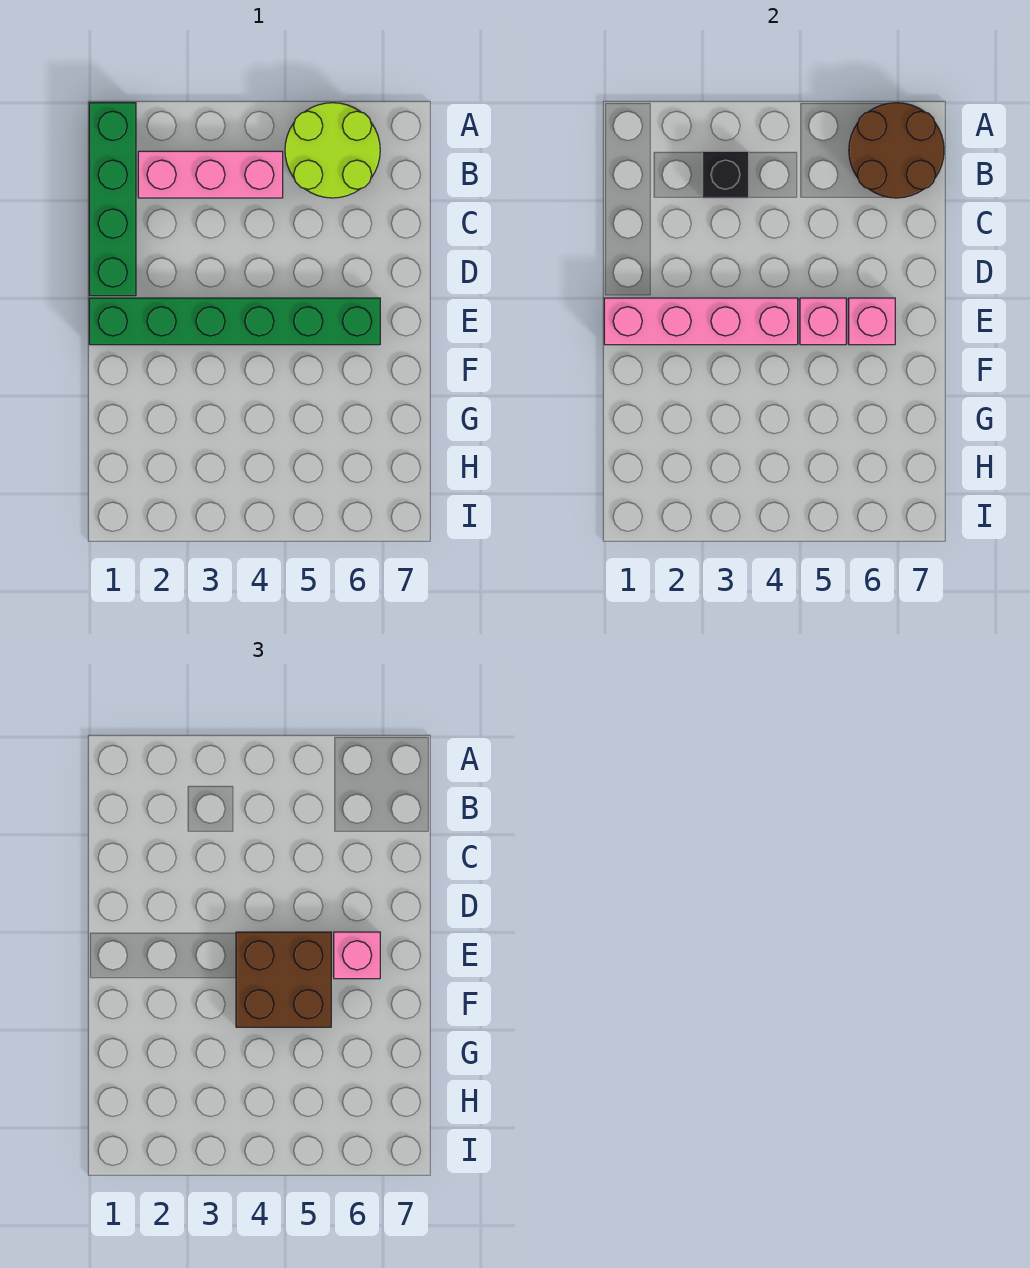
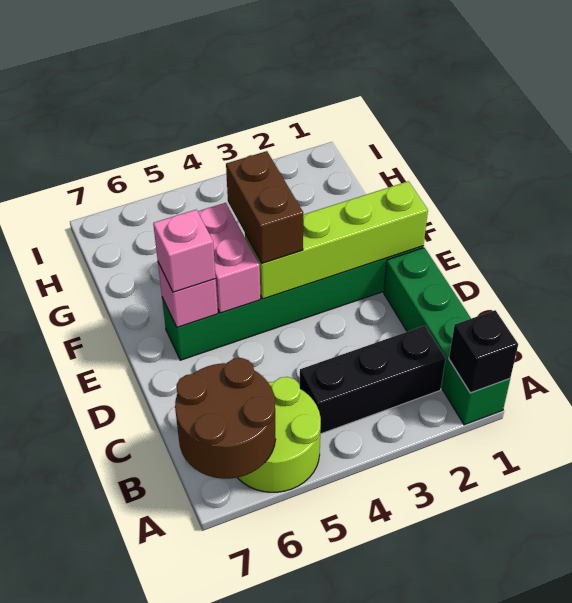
pink 1x3 brick [138,151,283,198] -> black 1x3 brick [300,326,446,434]
black 1x1 brick [702,151,749,198] -> black 1x1 brick moved to [449,310,518,393]
pink 1x4 brick [604,298,798,345] -> lime 1x4 brick [245,181,428,299]
brown 2x2 brick [236,932,331,1027] -> brown 1x2 brick [226,151,303,263]
pink 1x1 brick [800,298,846,345] -> pink 1x2 brick [198,203,260,313]

